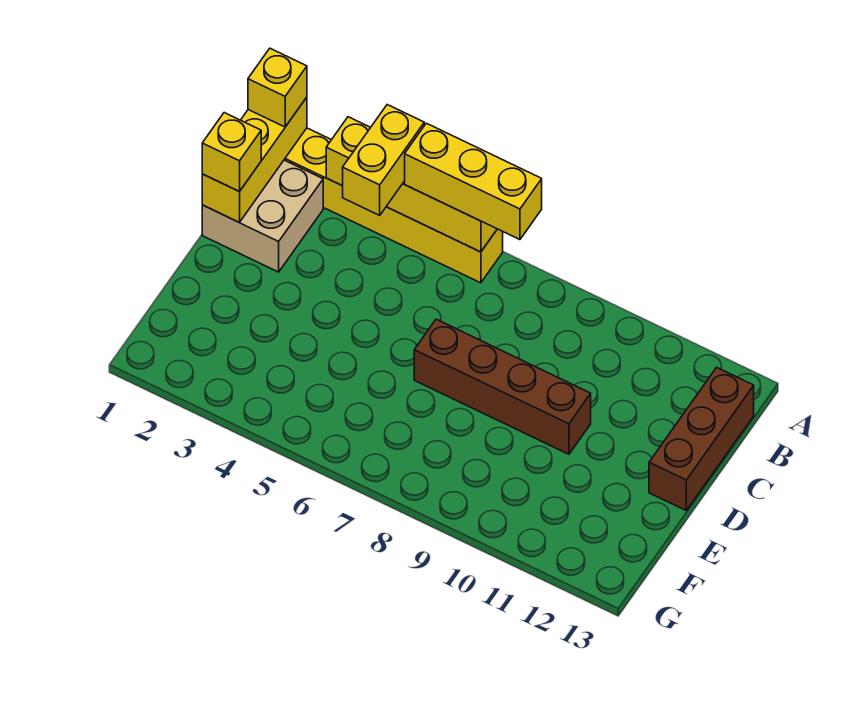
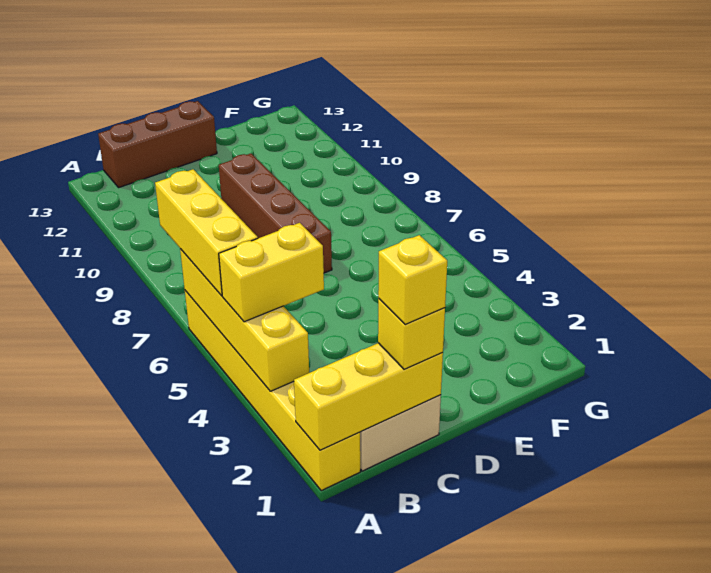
yellow 1x1 brick [248,48,307,127] -> yellow 1x1 brick moved to [378,235,447,325]

